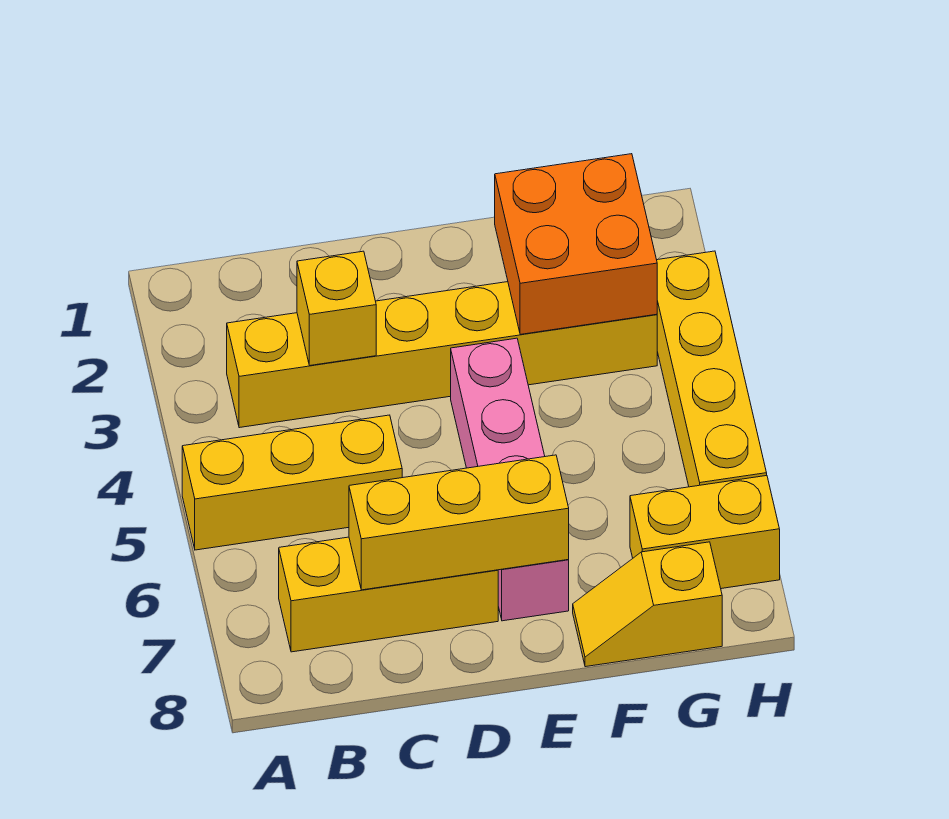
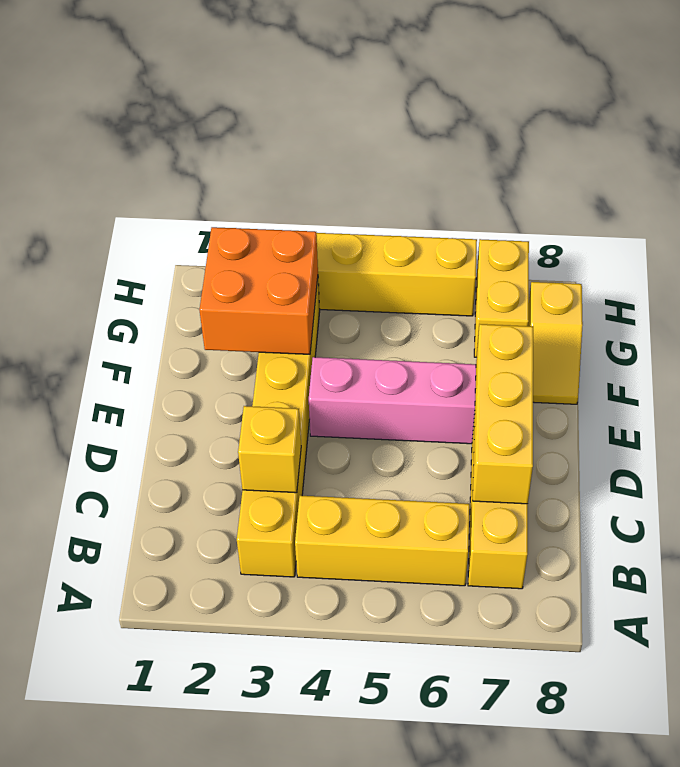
yellow 1x3 brick [182,415,402,550] -> yellow 1x3 brick turned to [295,496,470,586]

